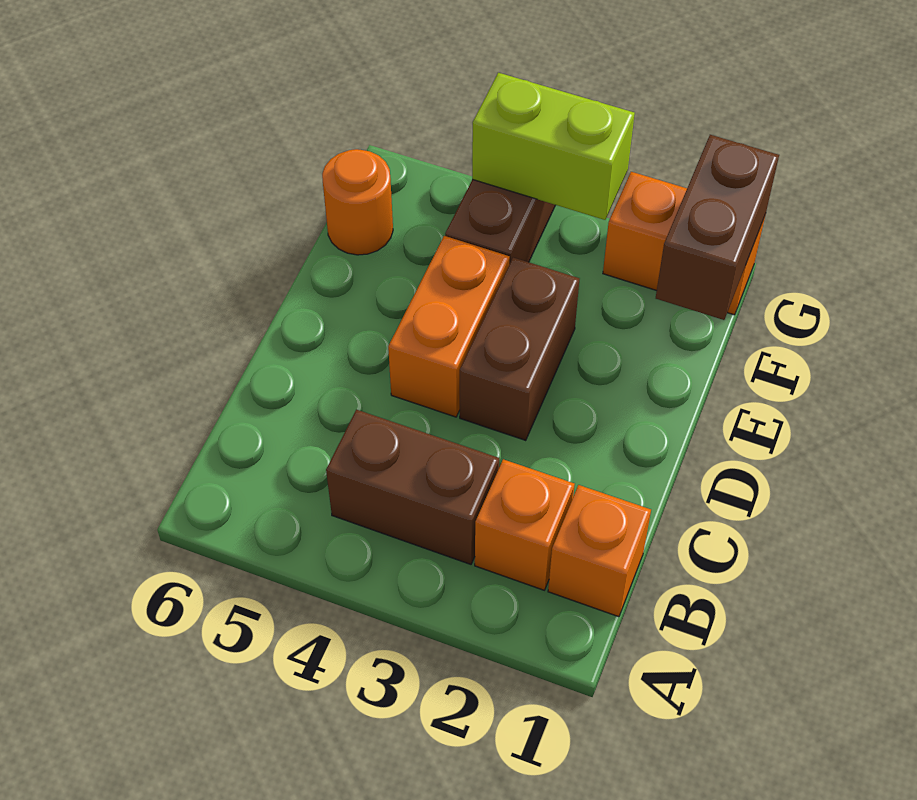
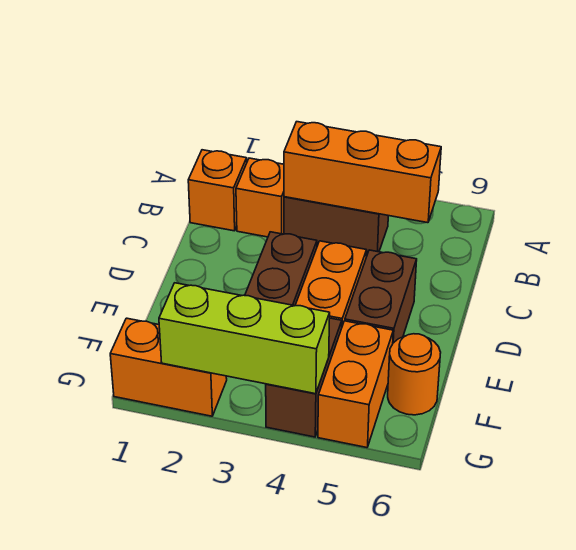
none -> orange 1x3 brick [284,122,441,223]
brown 1x2 brick [656,135,779,320] -> brown 1x2 brick moved to [345,250,417,343]
none -> orange 1x2 brick [318,321,393,448]
lime 1x2 brick [472,73,635,220] -> lime 1x3 brick [159,283,330,394]

